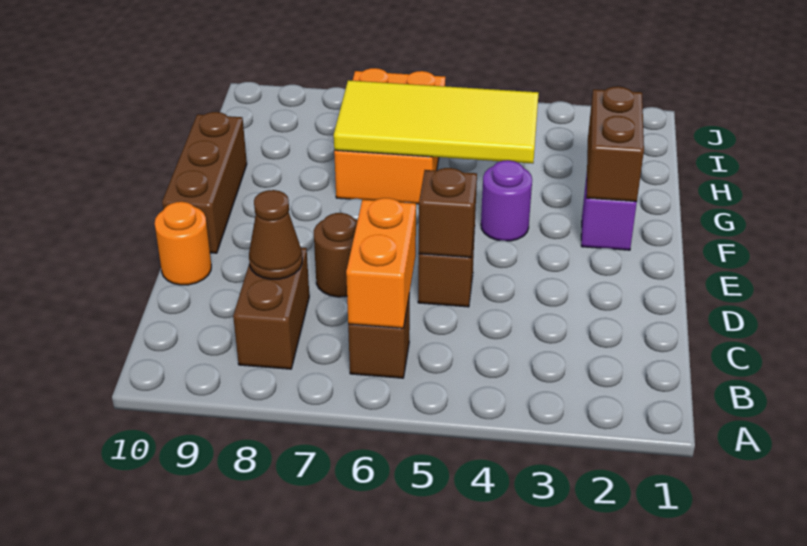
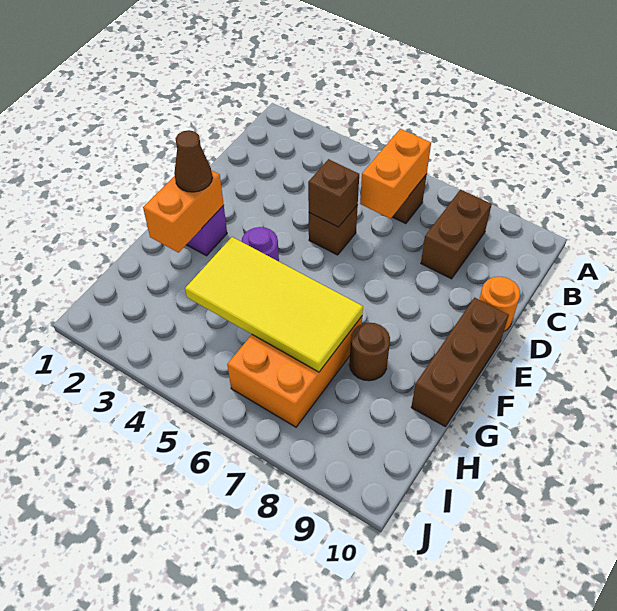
brown 1x1 cone [249,190,302,279] -> brown 1x1 cone moved to [174,130,212,192]
brown 1x1 round brick [314,213,358,297] -> brown 1x1 round brick moved to [349,323,390,381]
brown 1x2 brick [586,86,644,202] -> orange 1x2 brick [143,170,224,253]

